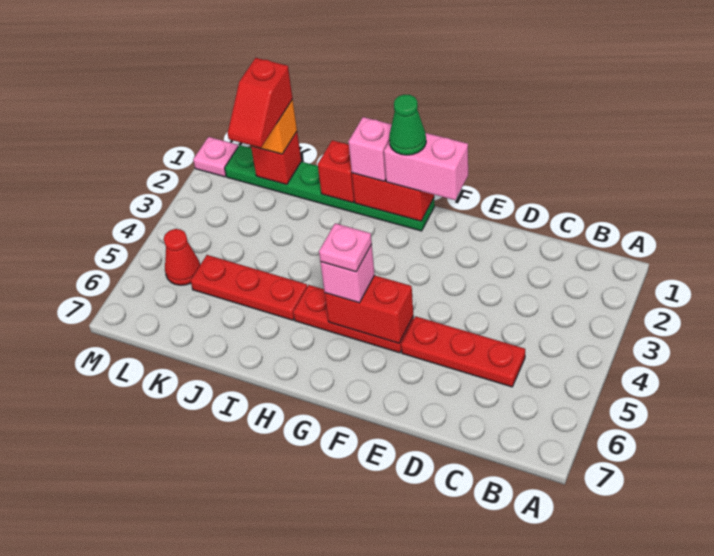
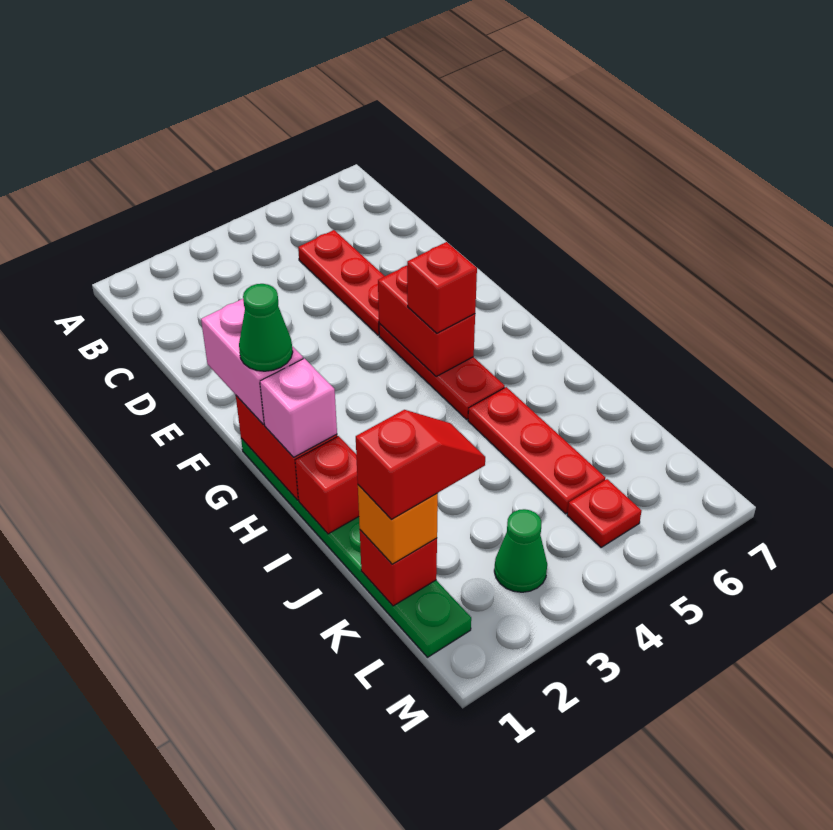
pink 1x1 brick [320,244,375,303] -> red 1x1 brick [407,242,477,333]
pink 1x1 plate [319,223,372,272] -> none
none -> green 1x1 cone [494,509,547,592]
red 1x1 cone [164,229,200,285] -> red 1x1 plate [567,479,641,548]
pink 1x1 plate [193,137,238,177] -> none

